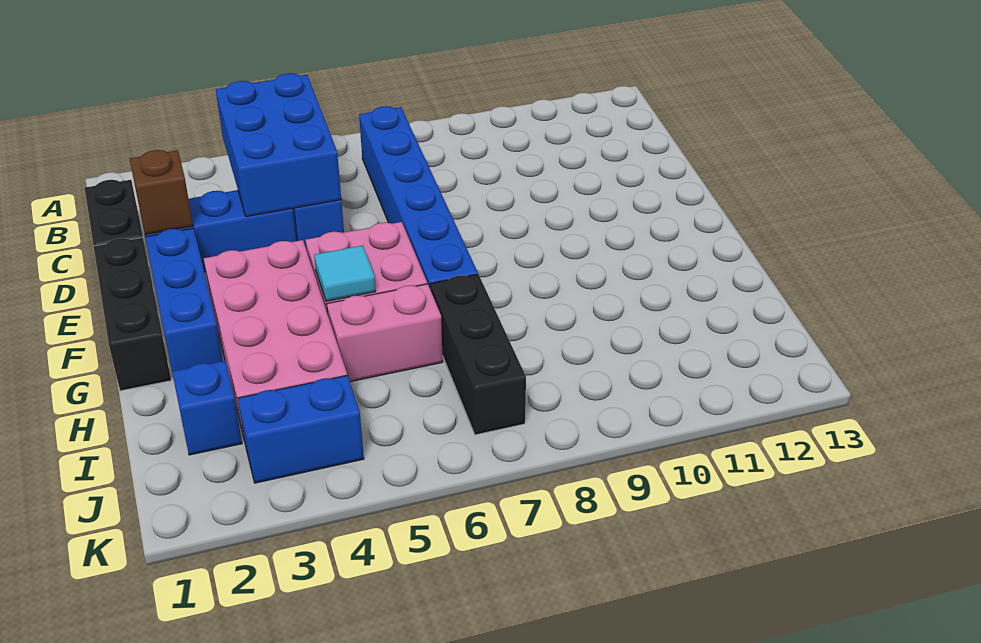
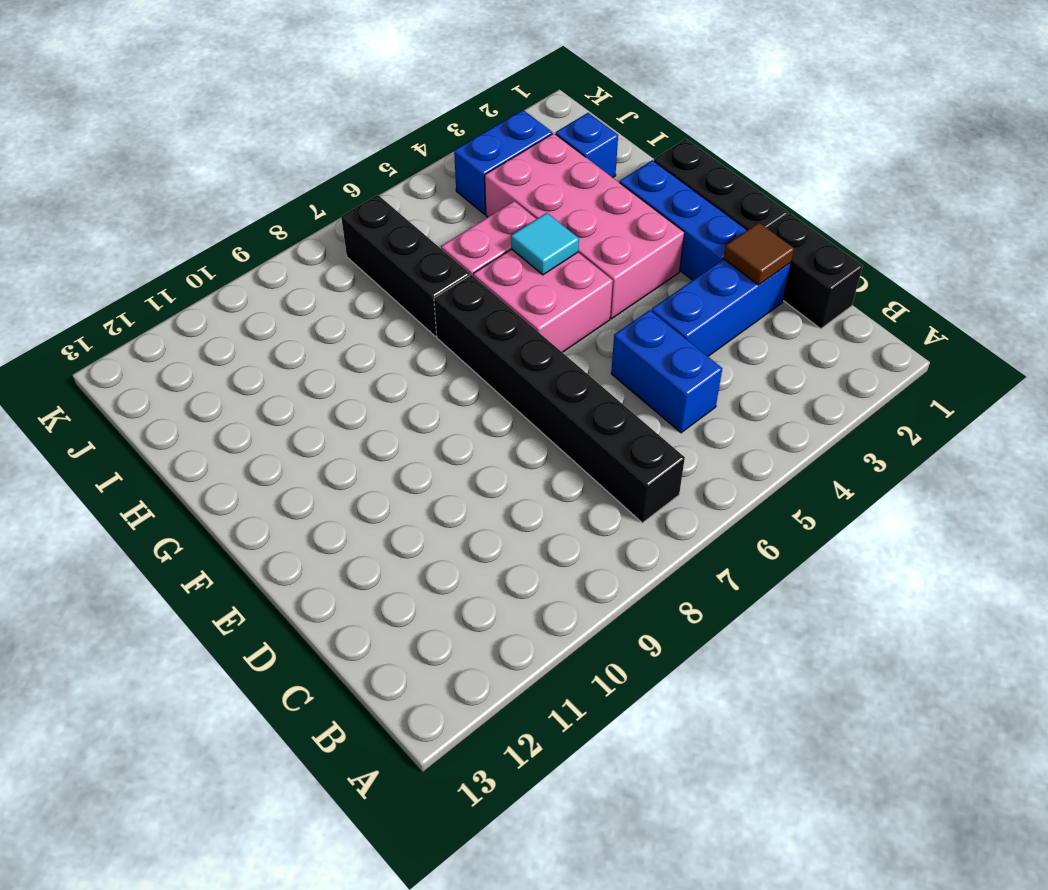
blue 2x3 brick [216,73,341,217] -> none
blue 1x6 brick [359,106,478,290] -> black 1x6 brick [434,275,685,523]
brown 1x1 brick [130,150,193,235] -> brown 1x1 tile [724,223,794,285]

